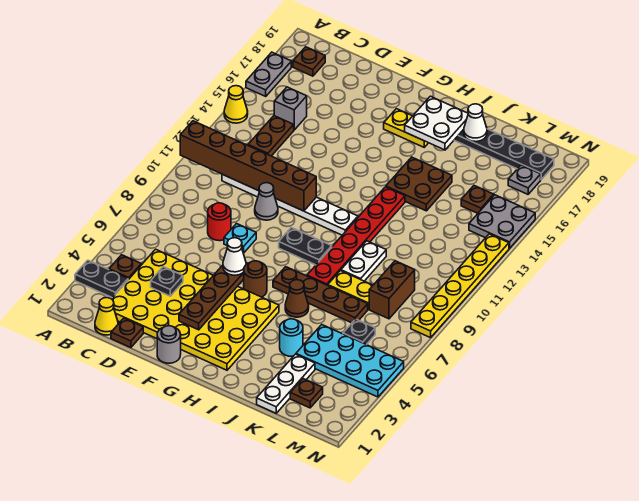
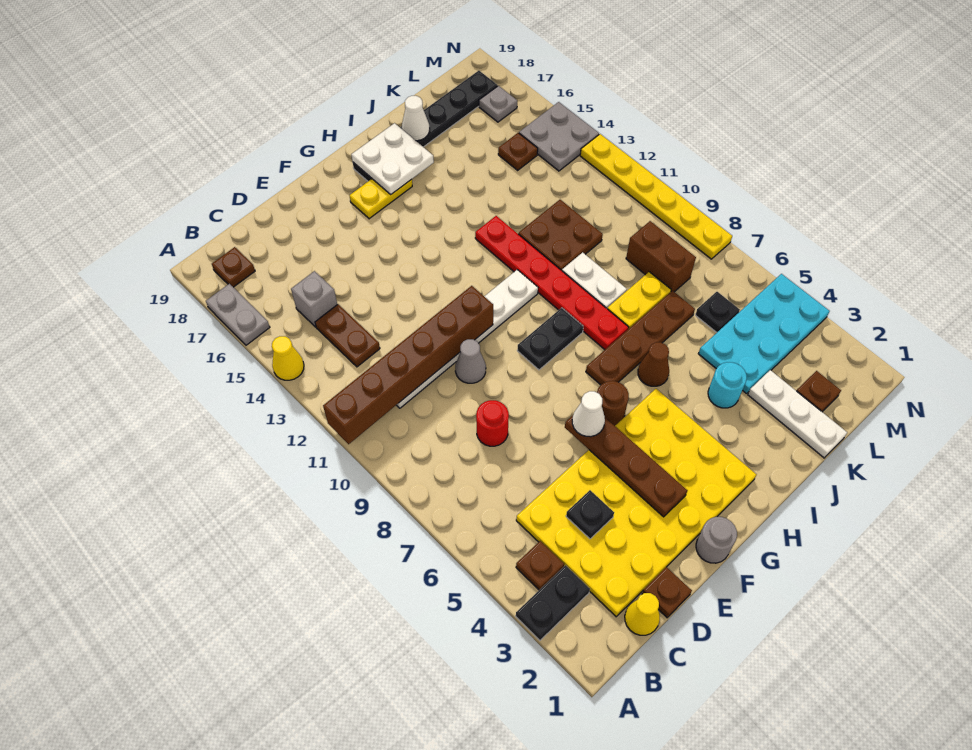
cyan 1x1 plate [224,224,256,253] -> none
brown 2x2 plate [386,157,452,211] -> brown 2x2 plate moved to [518,200,603,270]

